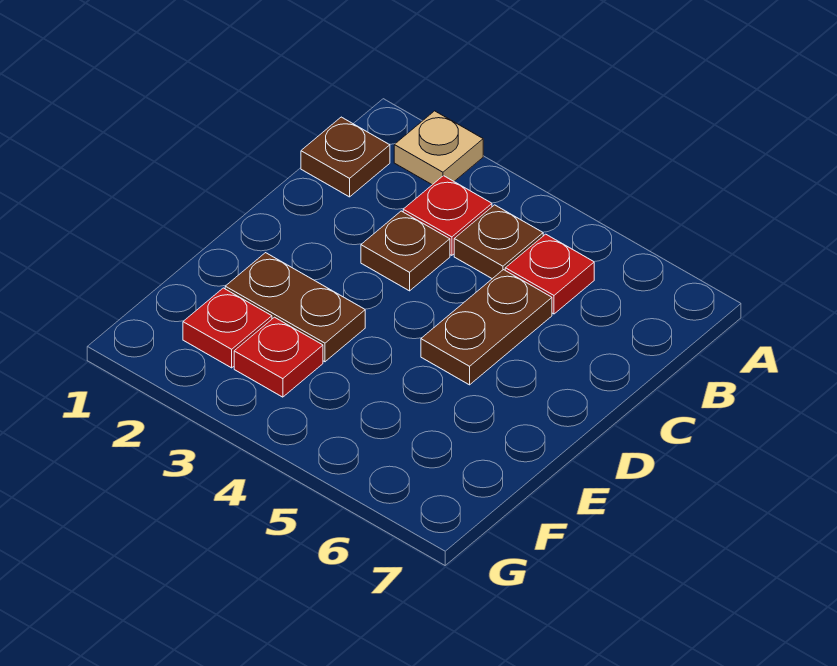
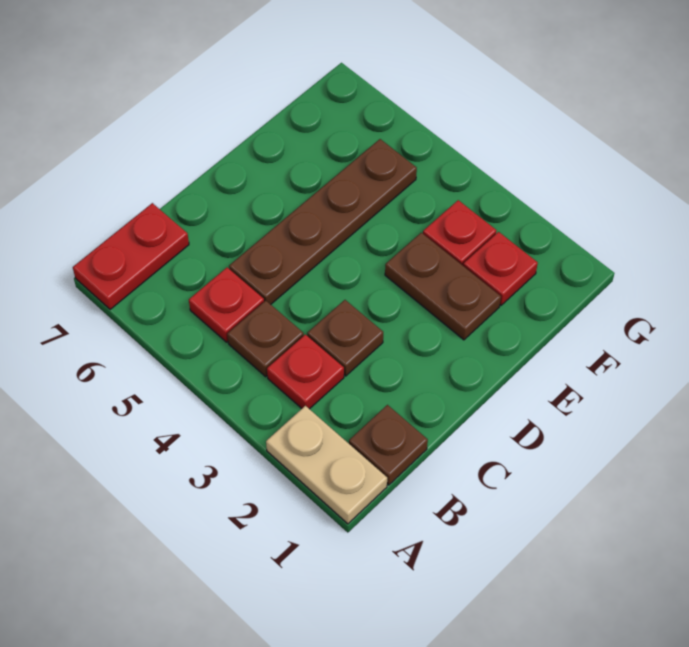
tan 1x1 plate [394,111,483,185] -> tan 1x2 plate [266,406,387,524]
none -> red 1x2 plate [73,203,189,309]
brown 1x2 plate [421,270,552,385] -> brown 1x4 plate [229,139,417,304]

